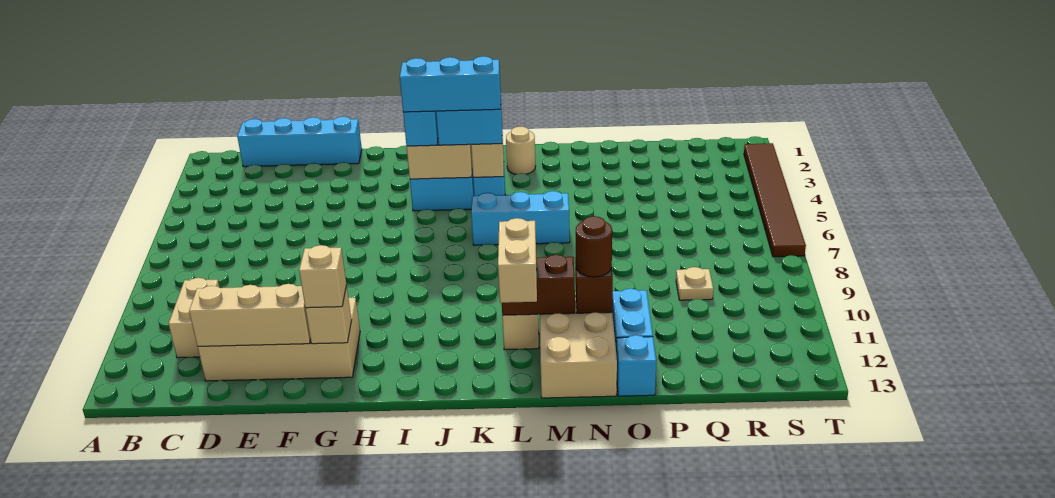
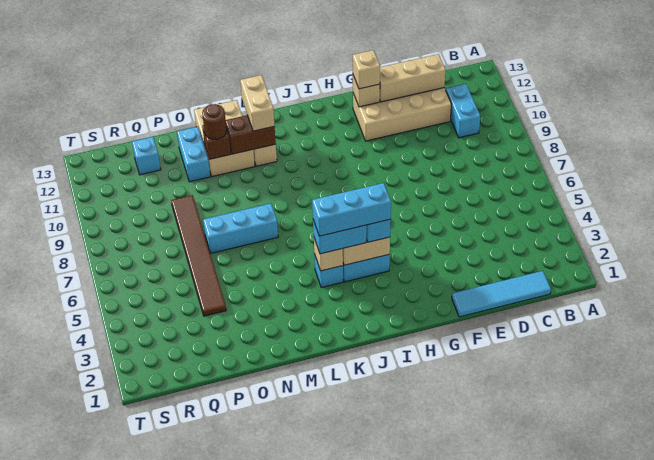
cyan 1x4 brick [237,117,362,167] -> cyan 1x4 tile [452,271,551,317]
tan 1x2 brick [168,278,220,358] -> cyan 1x2 brick [446,84,480,138]
cyan 1x3 brick [471,191,570,245] -> cyan 1x3 brick moved to [203,203,278,253]
tan 1x1 round brick [506,127,536,174] -> none
cyan 1x1 brick [616,335,656,396] -> cyan 1x1 brick moved to [132,137,161,175]
tan 1x1 plate [676,267,713,300] -> none
brown 1x6 tile [744,143,806,257] -> brown 1x6 tile moved to [171,195,226,316]

